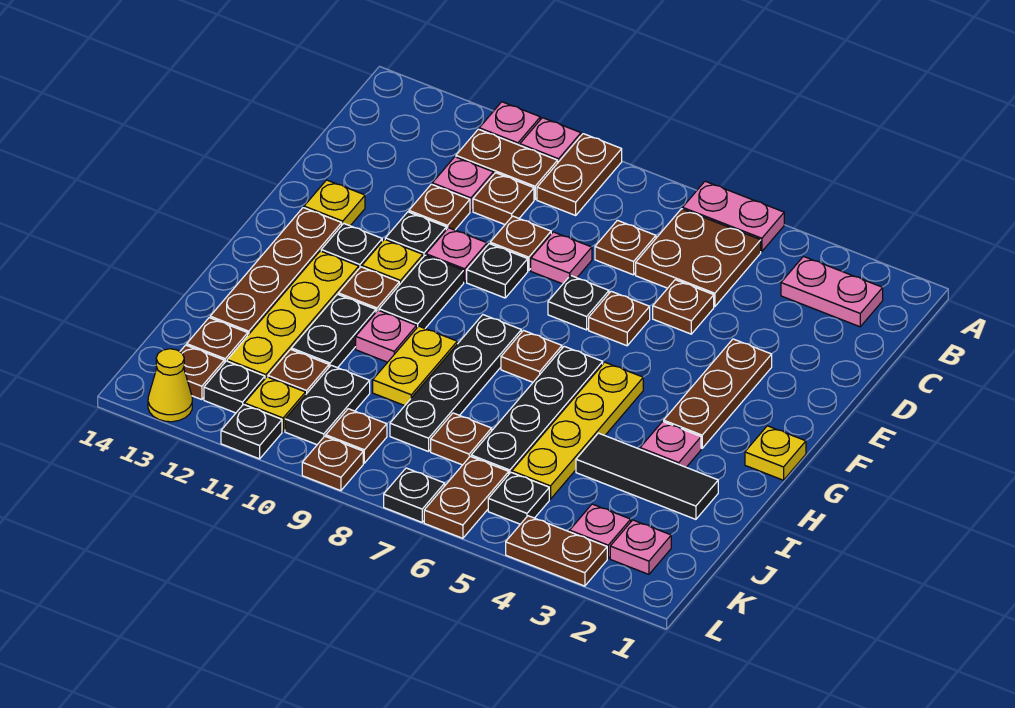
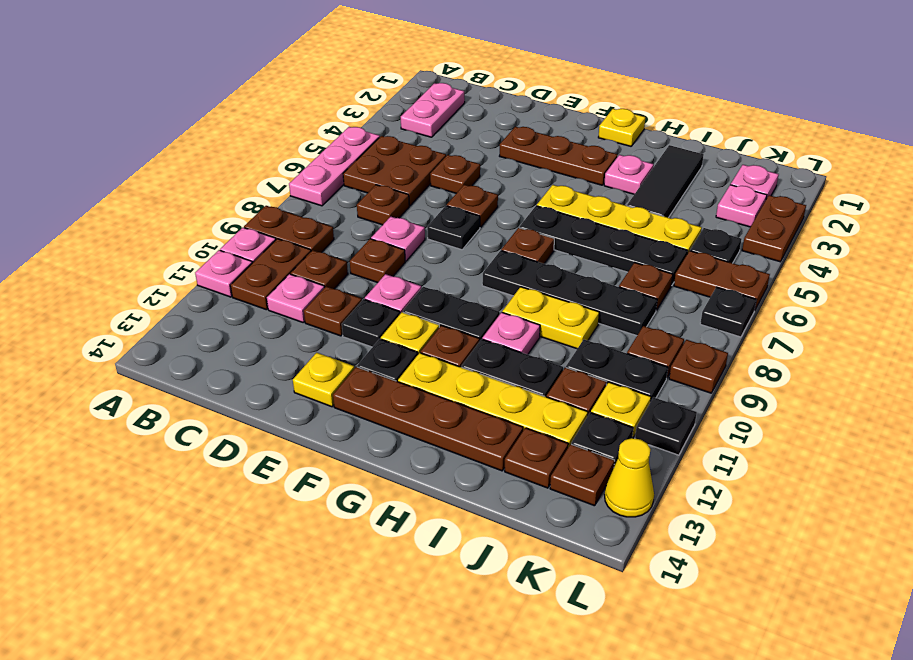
pink 1x2 plate [683,181,784,252] -> pink 1x3 plate [289,127,380,206]
black 1x1 plate [467,244,528,298] -> none

